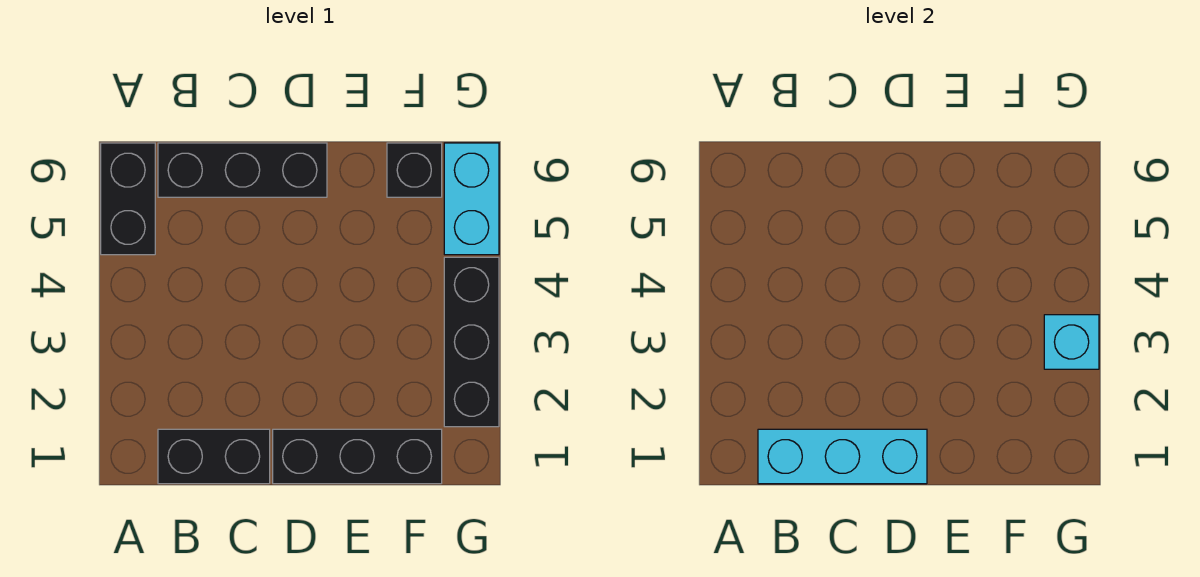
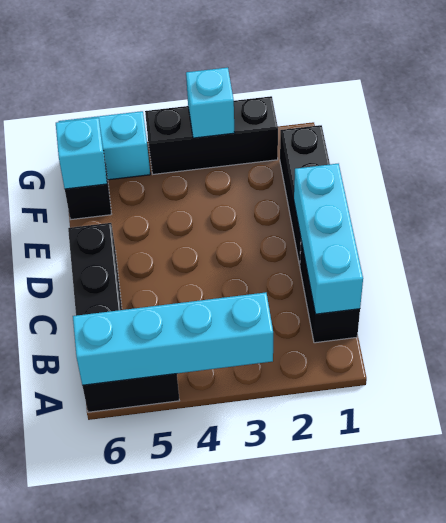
none -> cyan 1x4 brick [73,292,273,385]
none -> cyan 1x1 brick [56,118,107,189]

